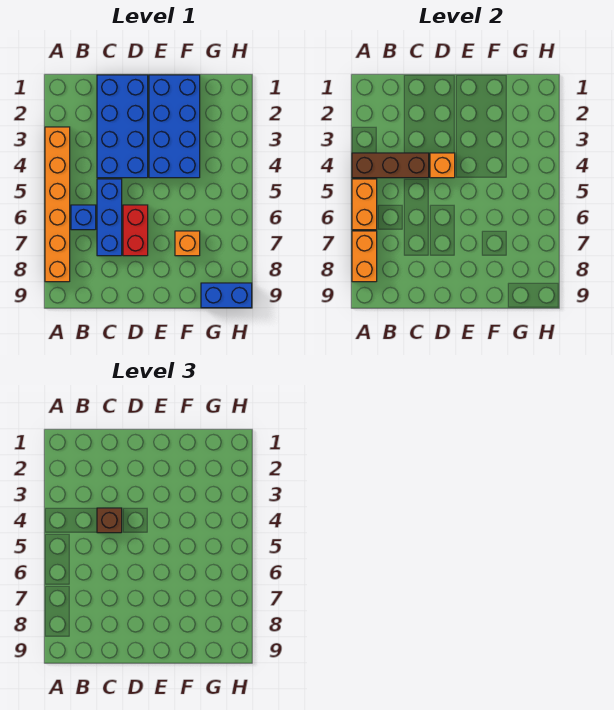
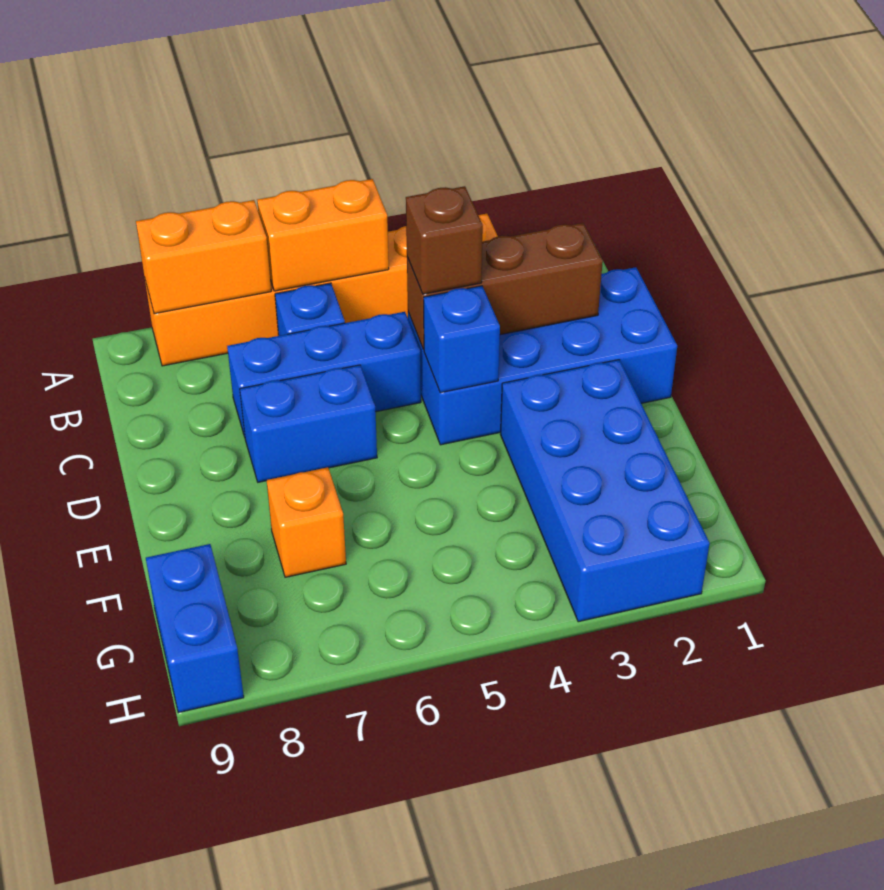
brown 1x3 brick [352,153,429,178] -> brown 1x3 brick turned to [407,223,603,350]
orange 1x1 brick [430,153,455,178] -> blue 1x1 brick [424,286,500,393]
red 1x2 brick [123,205,148,256] -> blue 1x2 brick [240,365,377,482]
blue 2x4 brick [149,75,200,178] -> blue 2x4 brick turned to [501,360,710,622]

